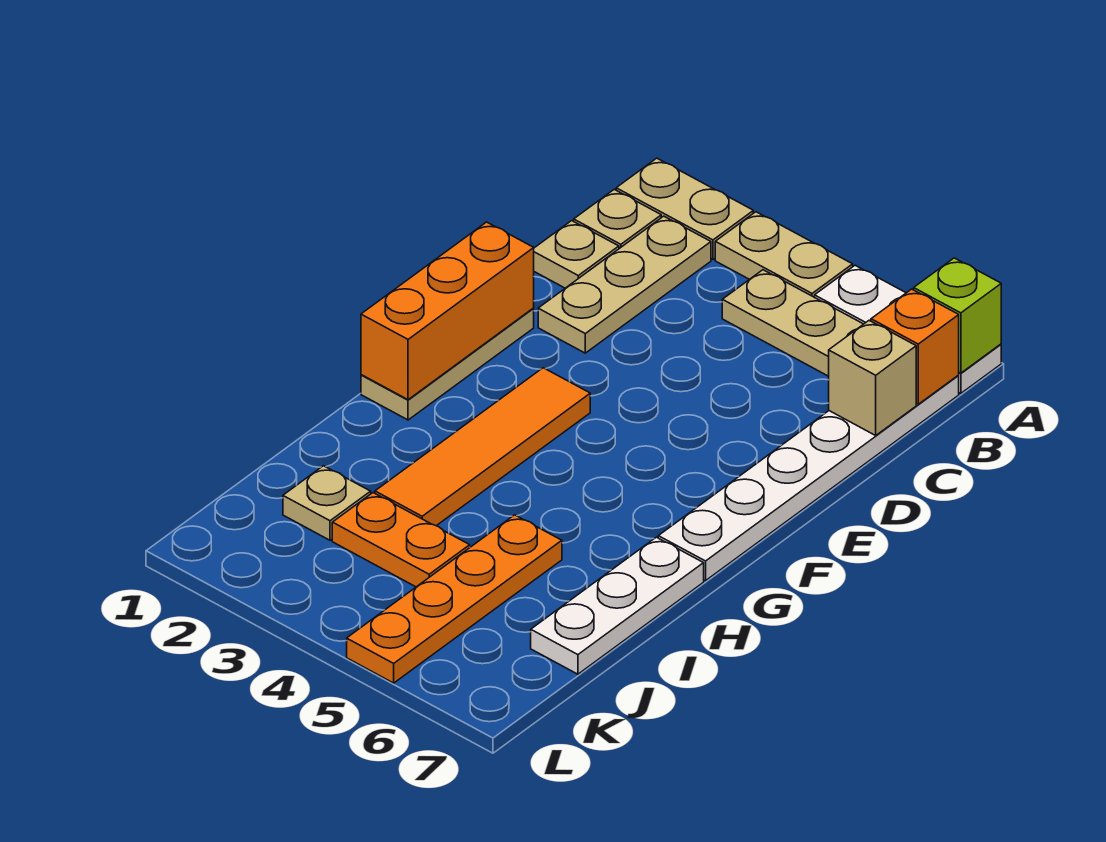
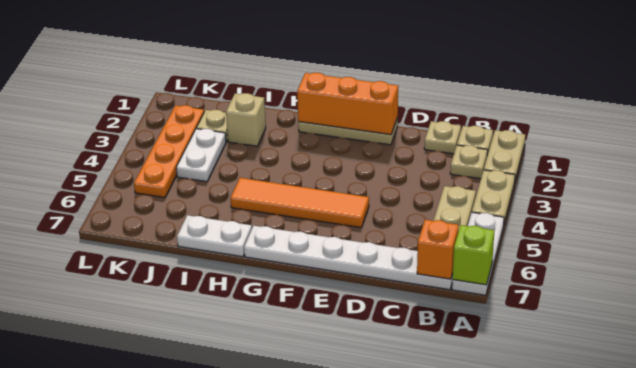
tan 1x3 plate [538,216,711,353] -> tan 1x1 plate [450,145,488,179]
tan 1x1 brick [829,320,916,435] -> tan 1x1 brick moved to [226,93,266,146]
orange 1x4 tile [375,368,590,526] -> orange 1x4 tile moved to [231,178,369,228]
white 1x3 plate [531,537,704,674] -> white 1x2 plate [177,215,252,257]
orange 1x4 plate [347,515,562,683] -> orange 1x4 plate turned to [134,105,204,198]
orange 1x2 plate [332,493,470,587] -> white 1x2 plate [176,129,226,182]

